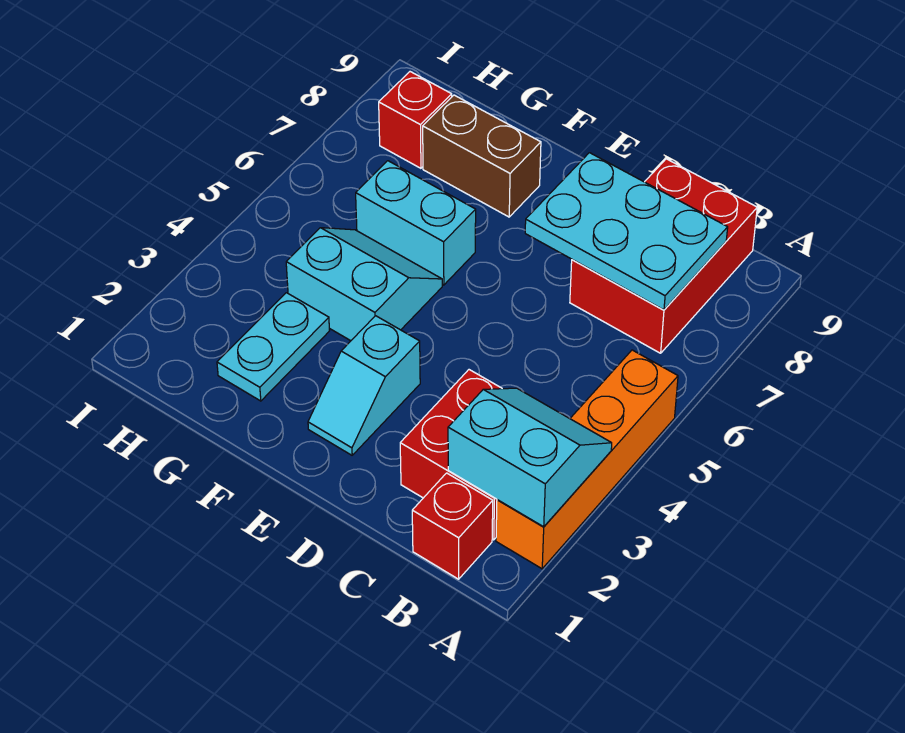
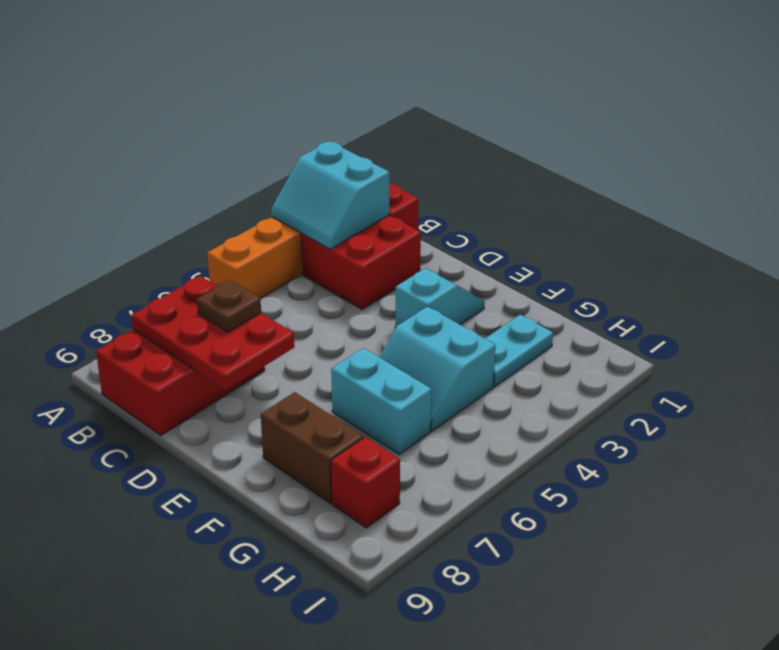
cyan 2x3 plate [525,153,728,310] -> red 2x3 plate [131,276,294,390]
none -> brown 1x1 plate [197,280,261,332]

